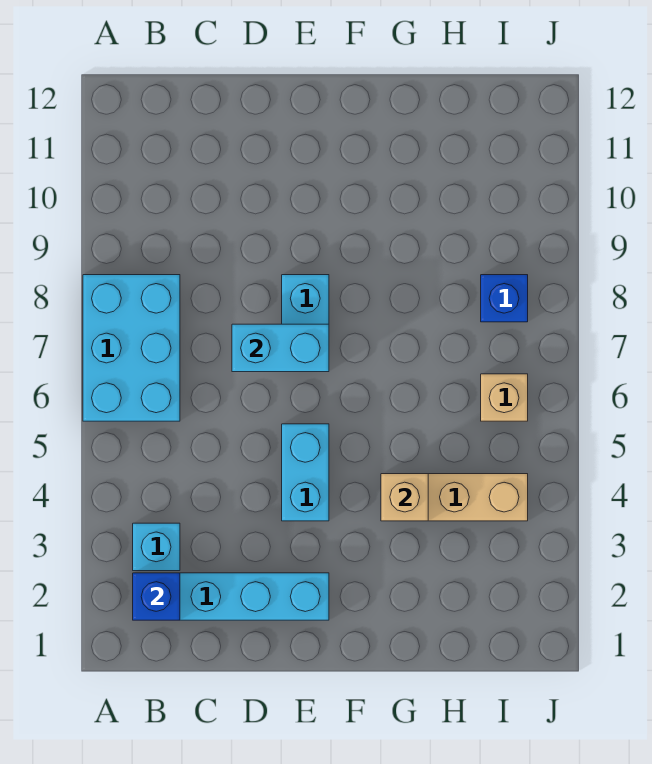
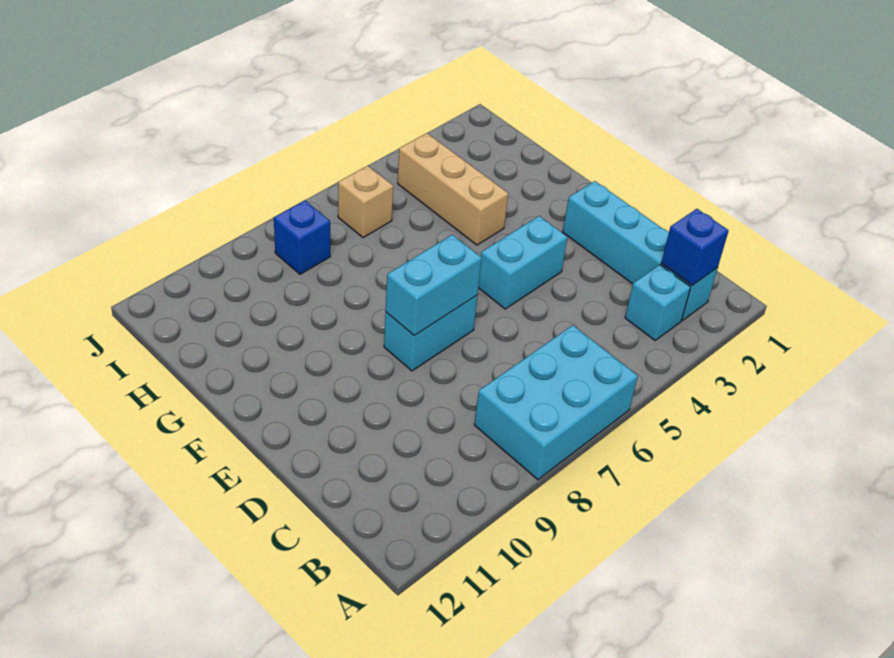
cyan 1x2 brick [232,324,329,372] -> cyan 1x2 brick turned to [386,235,482,336]
tan 1x1 brick [381,474,428,521] -> none

